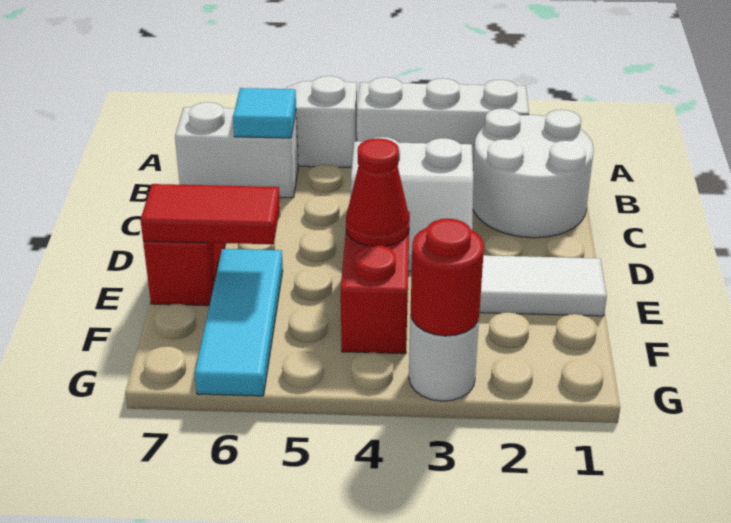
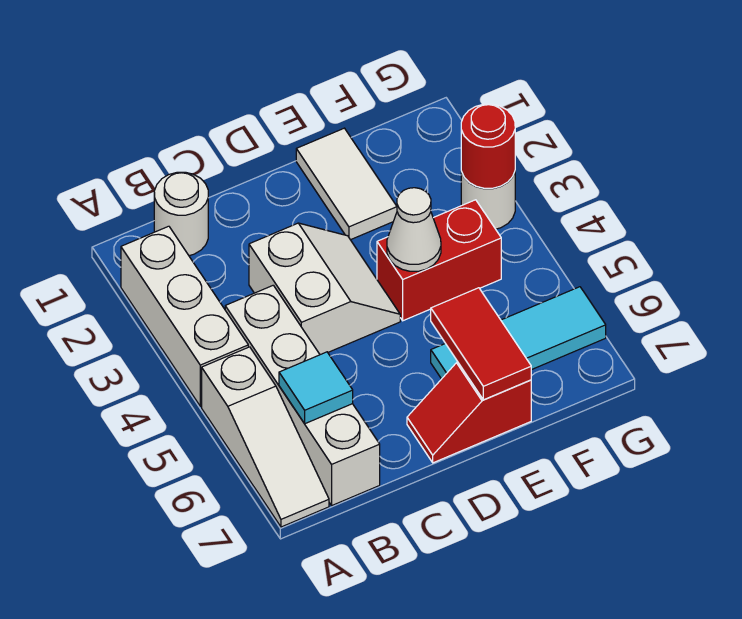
white 2x2 round brick [473,109,594,238] -> white 1x1 round brick [154,172,208,256]
white 1x2 brick [175,102,298,198] -> white 1x4 brick [225,285,380,505]
red 1x1 cone [346,138,410,246] -> white 1x1 cone [387,188,441,271]

